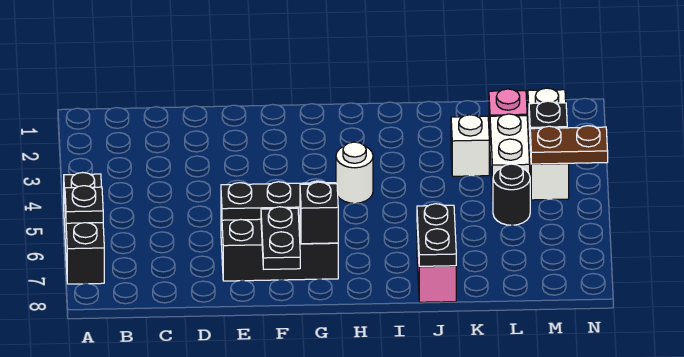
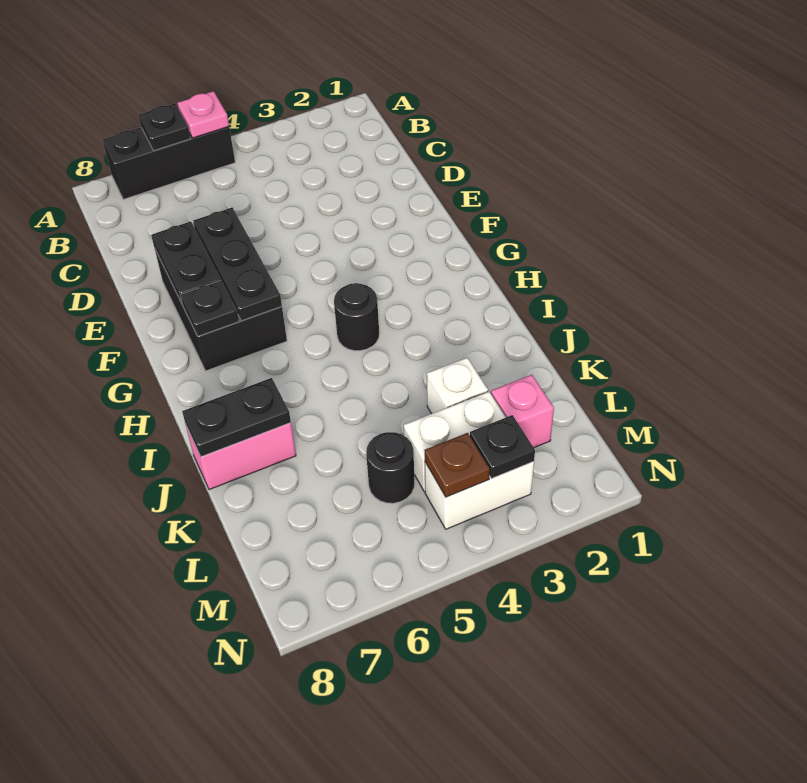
none -> pink 1x1 plate [177,91,229,138]
black 1x2 plate [261,207,300,269] -> black 1x2 plate turned to [151,221,221,303]
black 1x1 brick [300,182,338,244] -> black 1x1 plate [180,280,239,336]
white 1x1 round brick [336,142,373,203] -> black 1x1 round brick [334,283,379,351]
white 1x3 brick [528,88,569,200] -> white 1x2 brick [425,462,534,529]
brown 1x2 plate [530,126,608,164] -> brown 1x1 plate [425,433,490,497]

